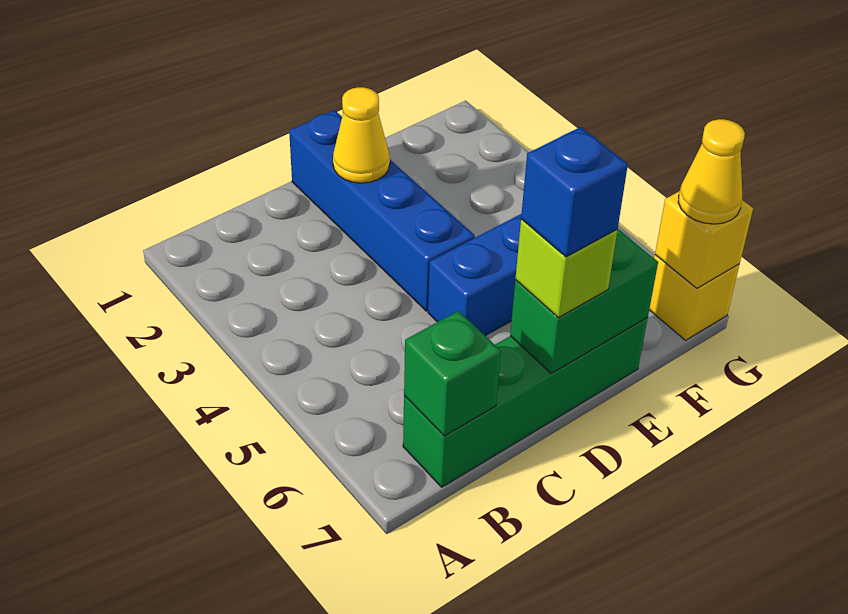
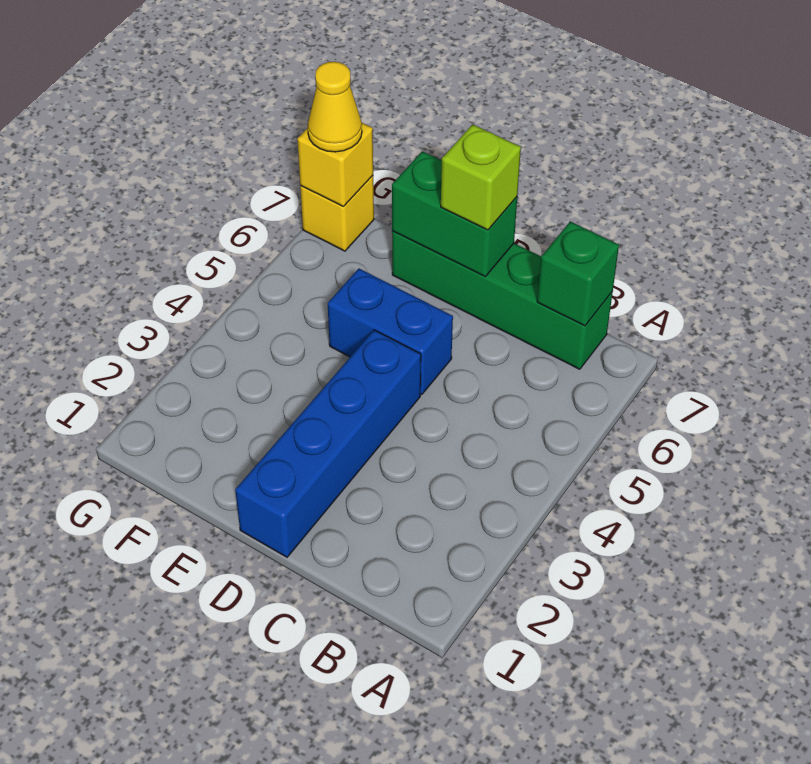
yellow 1x1 cone [333,87,390,183] -> none
blue 1x1 brick [521,127,628,257] -> none

